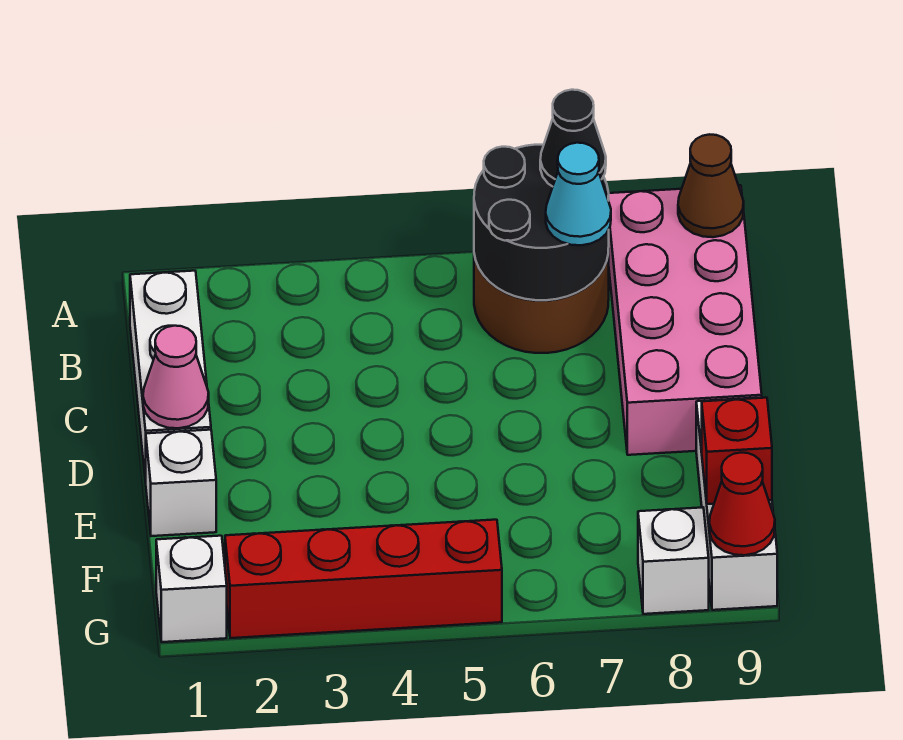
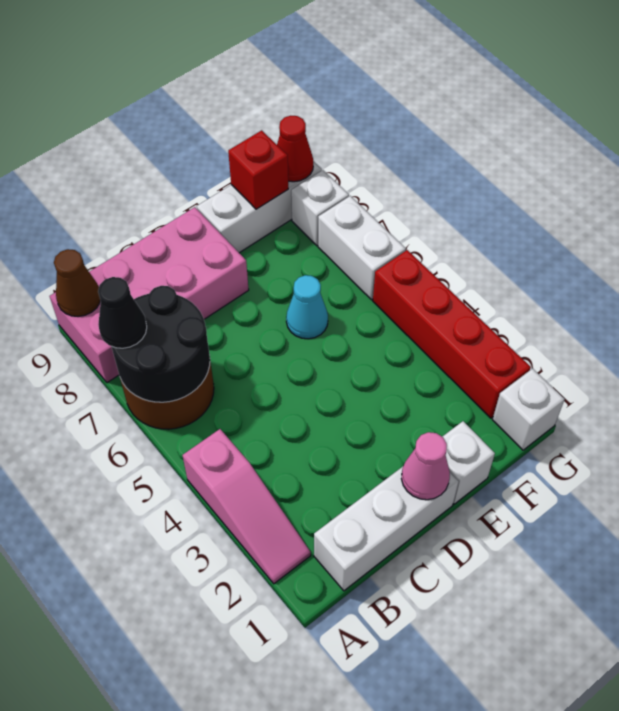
none -> pink 1x3 slope [182,429,311,584]
cyan 1x1 cone [546,143,611,245] -> cyan 1x1 cone moved to [286,275,328,339]
none -> white 1x2 brick [318,196,406,300]

